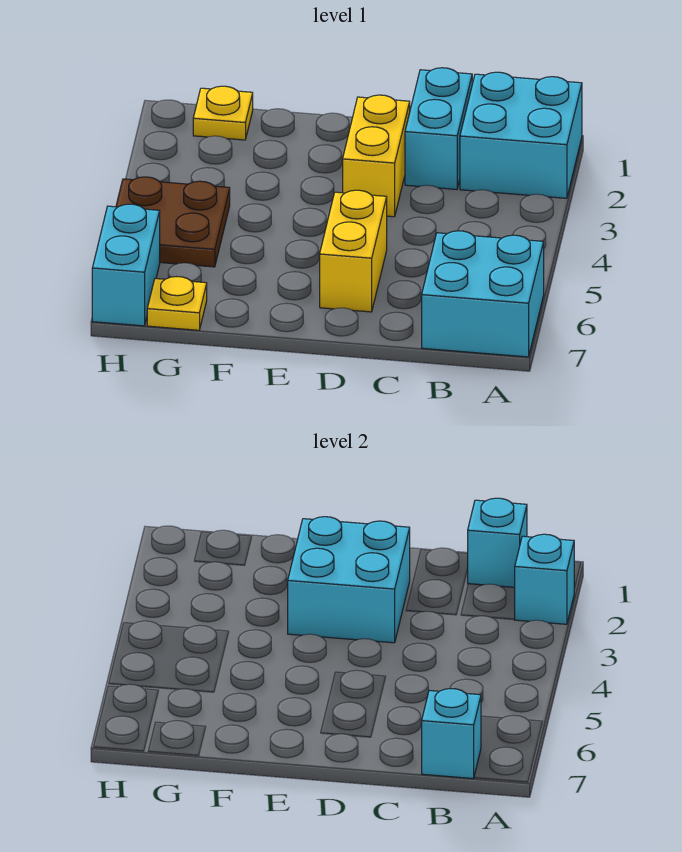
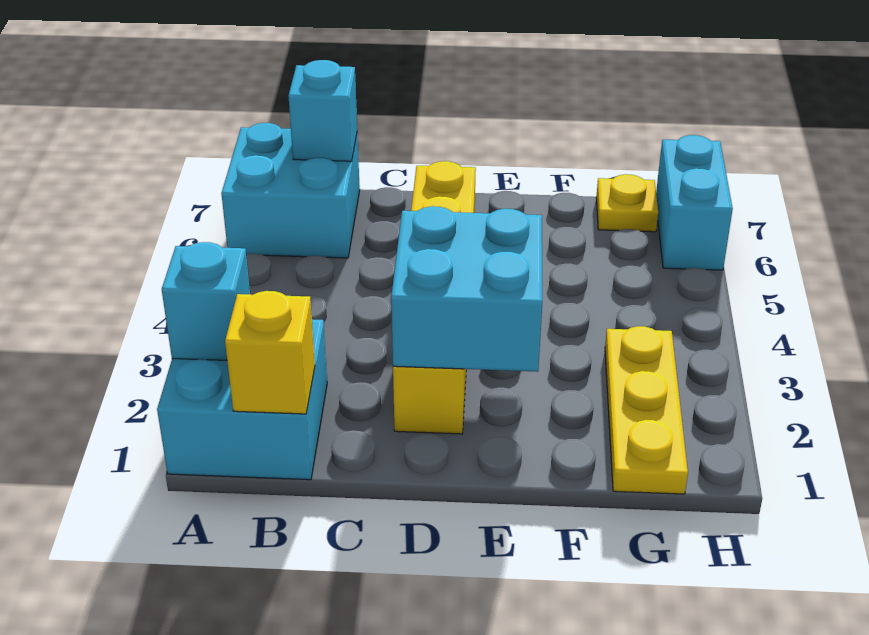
cyan 1x1 brick [467,498,527,587] -> yellow 1x1 brick [225,291,315,414]
cyan 1x2 brick [405,68,472,189] -> none
yellow 1x1 plate [193,86,253,140] -> yellow 1x3 plate [605,326,688,494]
brown 2x2 plate [116,177,230,267] -> none

